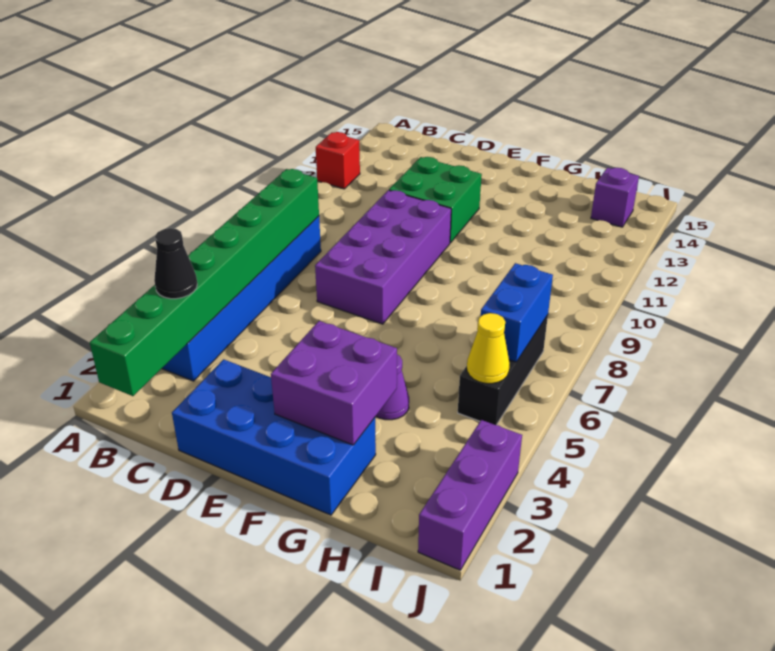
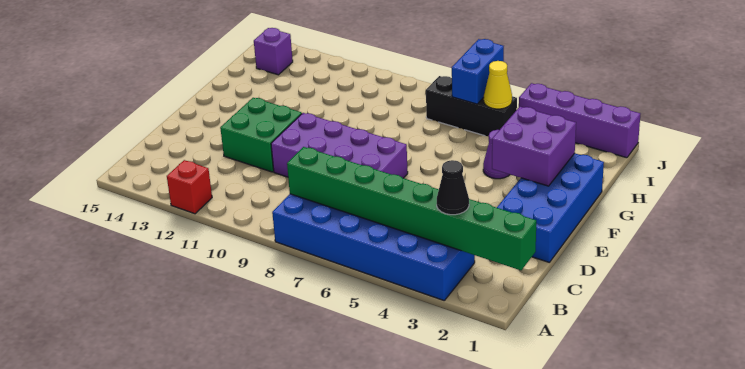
blue 1x2 brick [481,263,553,362] -> blue 1x2 brick turned to [452,39,504,104]
purple 1x3 brick [418,420,522,570] -> purple 1x4 brick [519,83,640,158]

